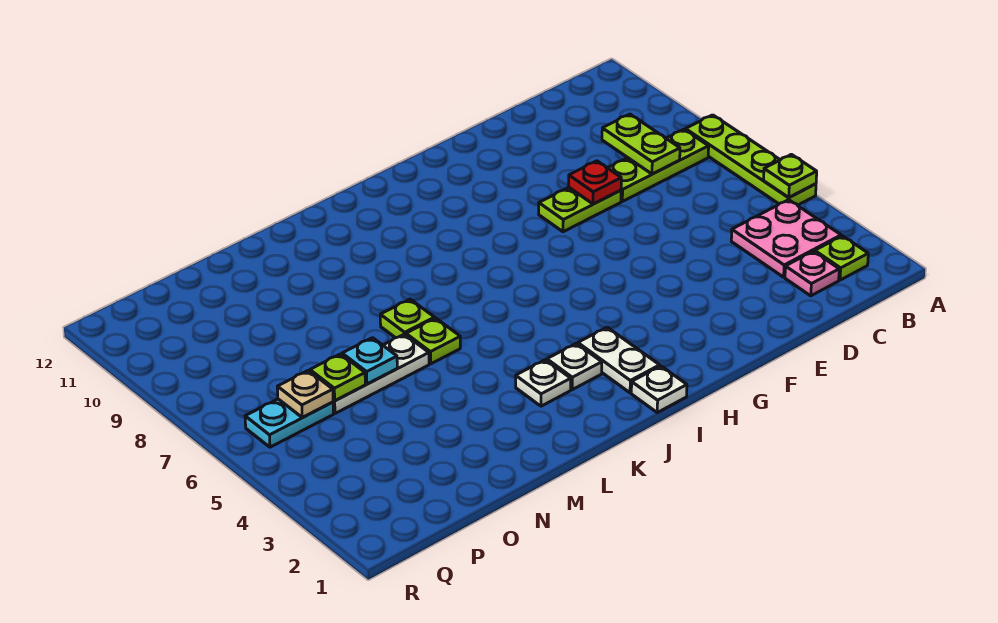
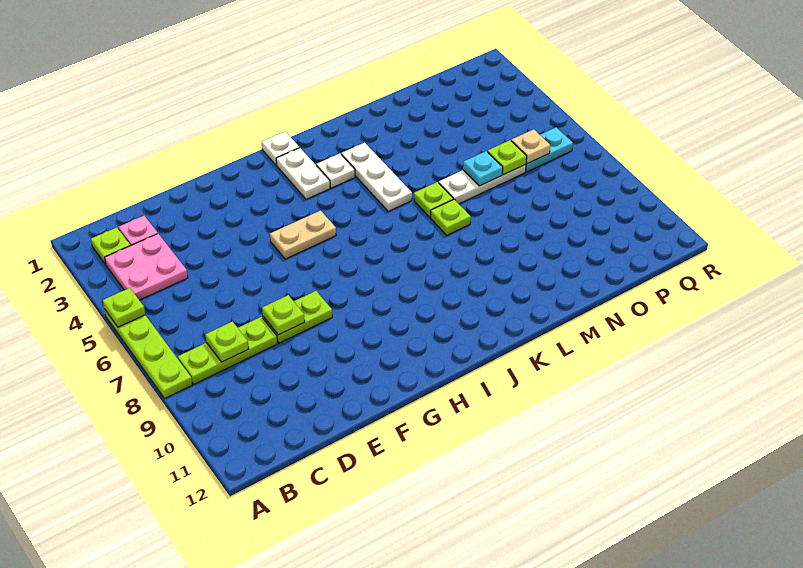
lime 1x2 plate [602,114,680,174] -> lime 1x1 plate [205,322,249,362]
red 1x1 plate [569,161,621,204] -> lime 1x1 plate [262,295,305,335]
none -> tan 1x2 plate [270,210,336,259]
white 1x1 plate [516,360,571,406] -> white 1x3 plate [341,143,412,211]

